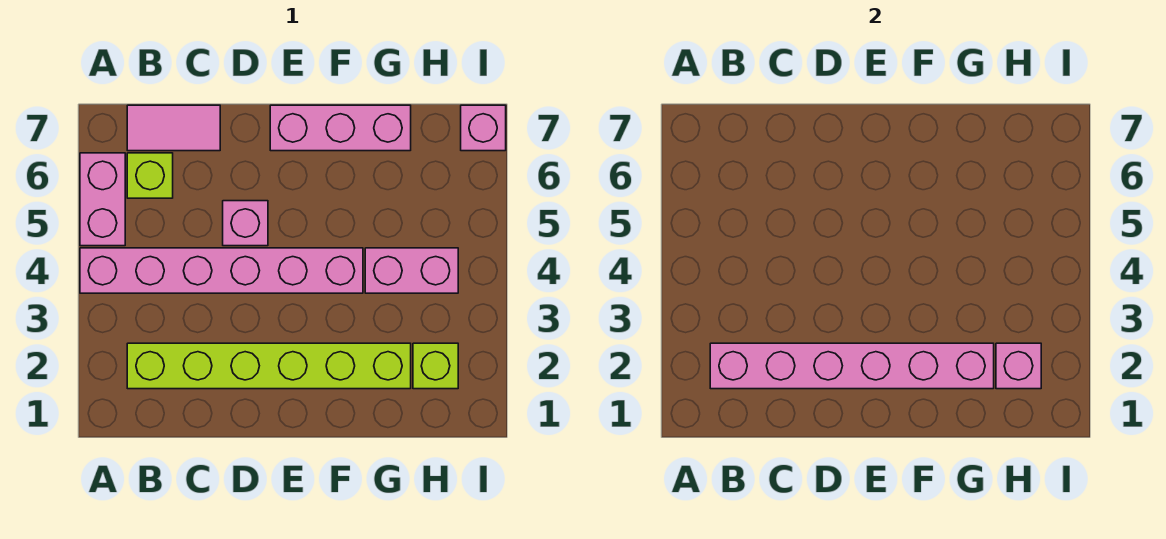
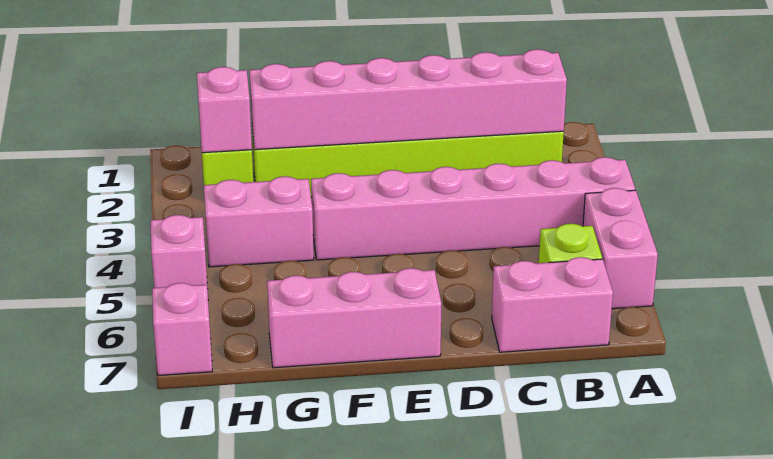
pink 1x2 tile [127,105,220,151] -> pink 1x2 brick [492,257,613,352]
pink 1x1 brick [223,201,268,246] -> pink 1x1 brick moved to [151,215,208,291]

